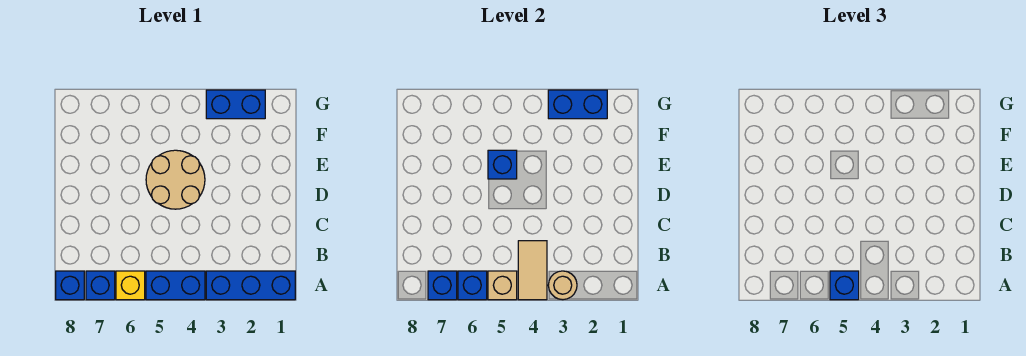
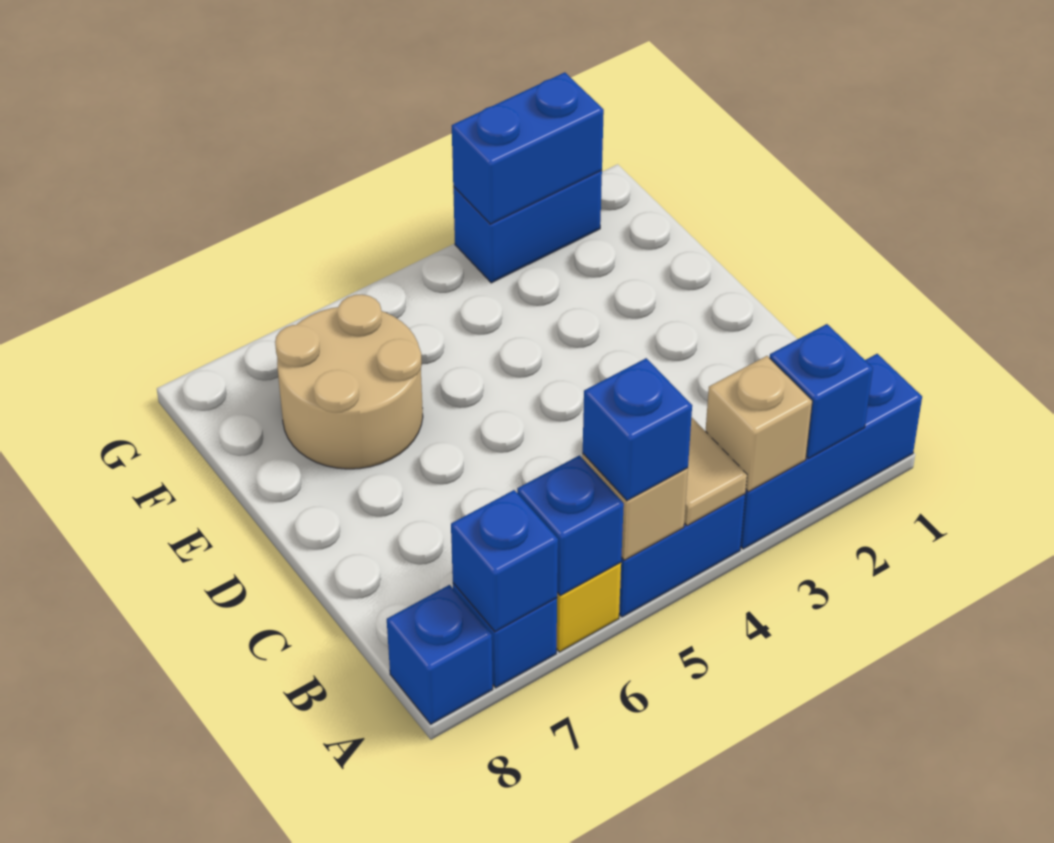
tan 1x1 round brick [548,271,577,300] -> tan 1x1 brick [706,356,812,492]
tan 2x2 round brick [146,150,205,209] -> tan 2x2 round brick moved to [275,295,423,469]
blue 1x1 brick [488,150,517,179] -> blue 1x1 brick moved to [770,324,873,458]

